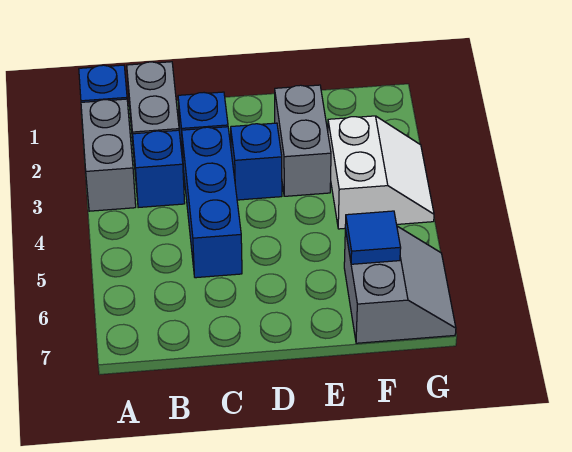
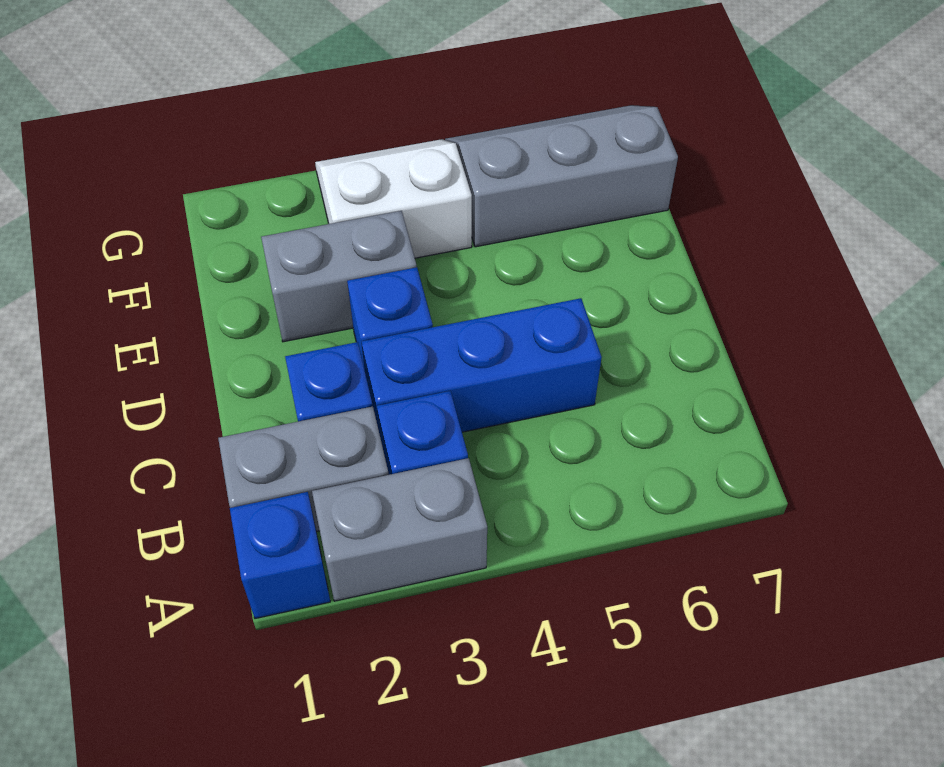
grey 2x2 slope [344,226,456,343] -> grey 2x3 slope [445,105,678,247]
blue 1x1 tile [345,211,401,264] -> none

